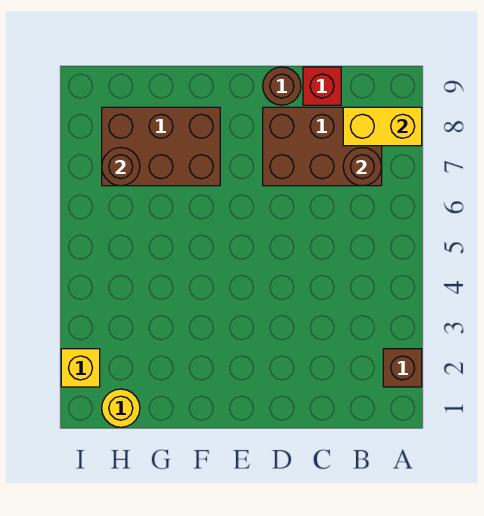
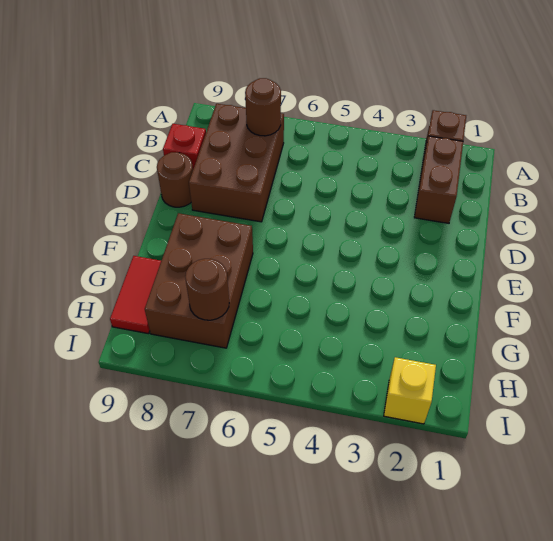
yellow 1x2 brick [343,107,422,146] -> none
none -> brown 1x2 brick [414,136,463,223]
none -> red 1x2 tile [110,256,161,334]
yellow 1x1 round brick [102,389,140,427] -> none

